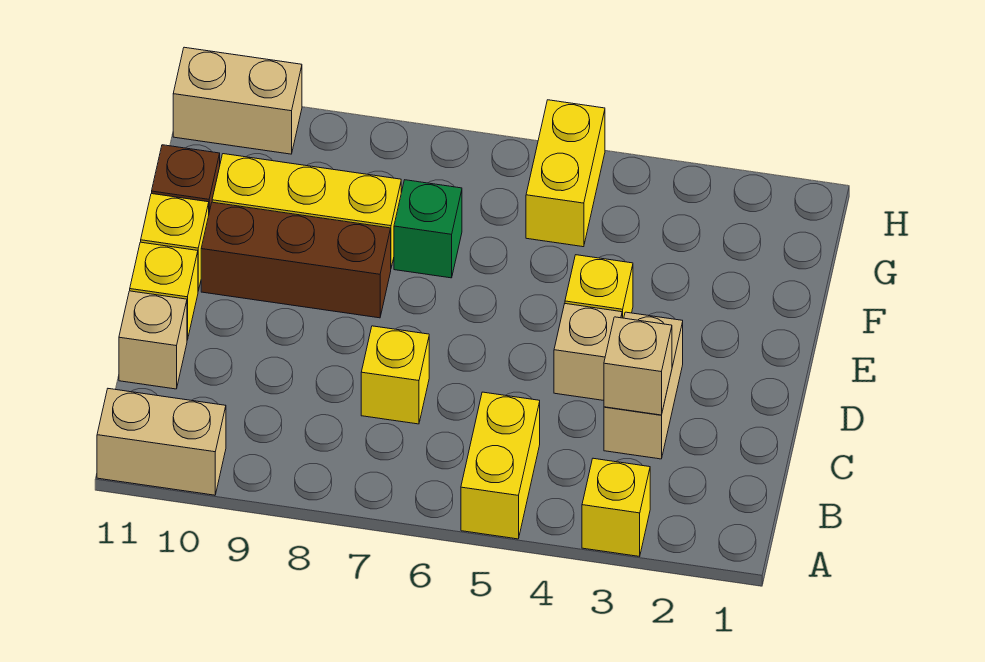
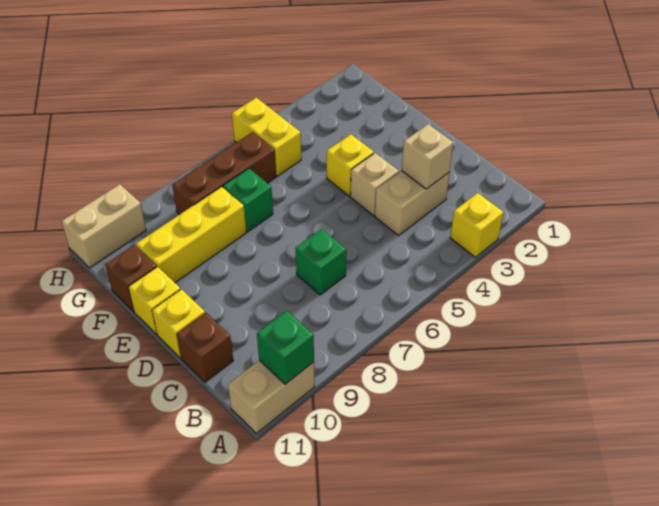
yellow 1x2 brick [461,392,540,539] -> none
none -> green 1x1 brick [257,311,314,384]
tan 1x2 brick [604,312,683,459] -> tan 1x2 brick turned to [375,171,450,236]
yellow 1x1 brick [361,326,429,424] -> green 1x1 brick [295,229,346,295]
tan 1x1 brick [119,291,187,389] -> brown 1x1 brick [176,313,233,382]
brown 1x3 brick [201,202,391,318] -> brown 1x3 brick moved to [172,132,276,214]

